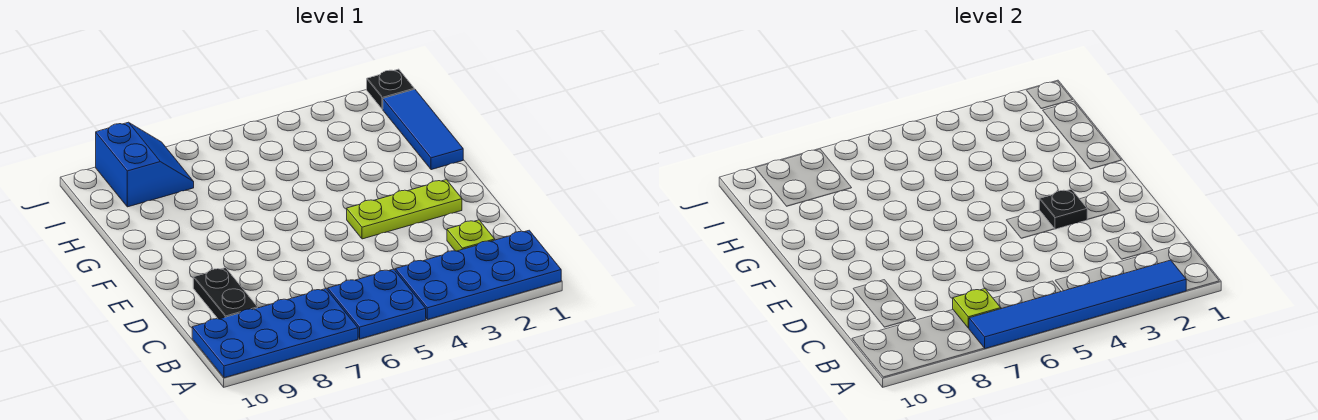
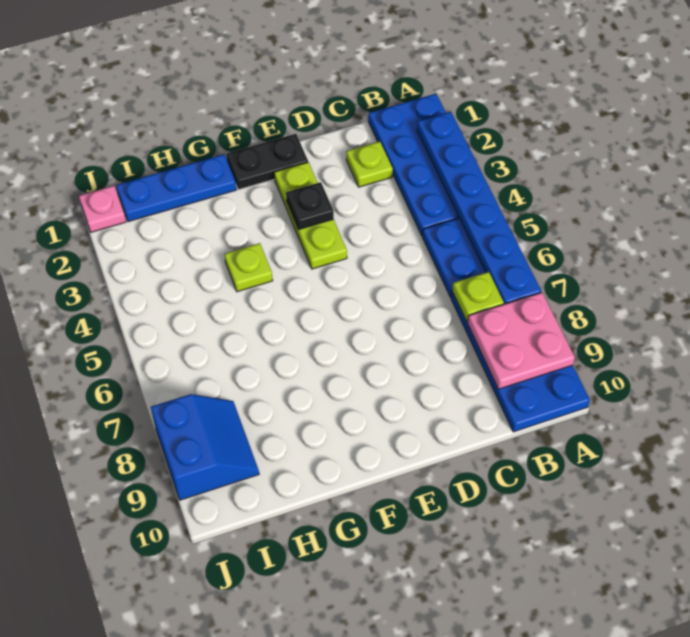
blue 1x6 tile [969,260,1187,349] -> blue 1x6 plate [417,112,541,304]
none -> pink 2x2 plate [468,293,575,389]
black 1x2 plate [193,268,258,319] -> black 1x2 plate moved to [226,134,308,190]
blue 1x3 tile [383,89,463,170] -> blue 1x3 plate [116,154,236,222]
none -> lime 1x1 plate [224,243,273,292]
blue 2x2 slope [96,122,194,207] -> blue 2x2 slope turned to [151,394,259,500]
black 1x1 plate [367,69,414,109] -> pink 1x1 plate [79,186,126,232]

